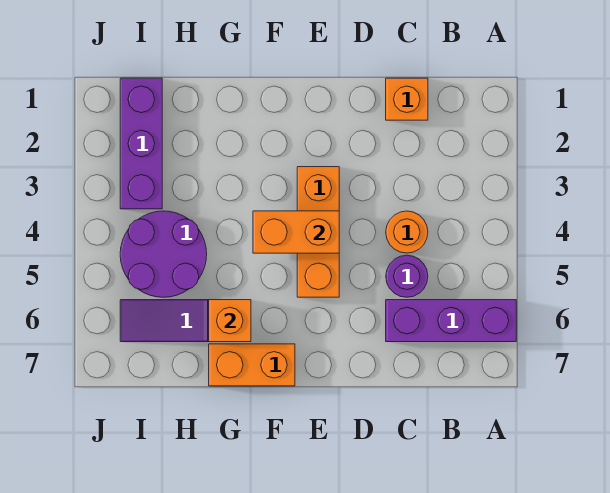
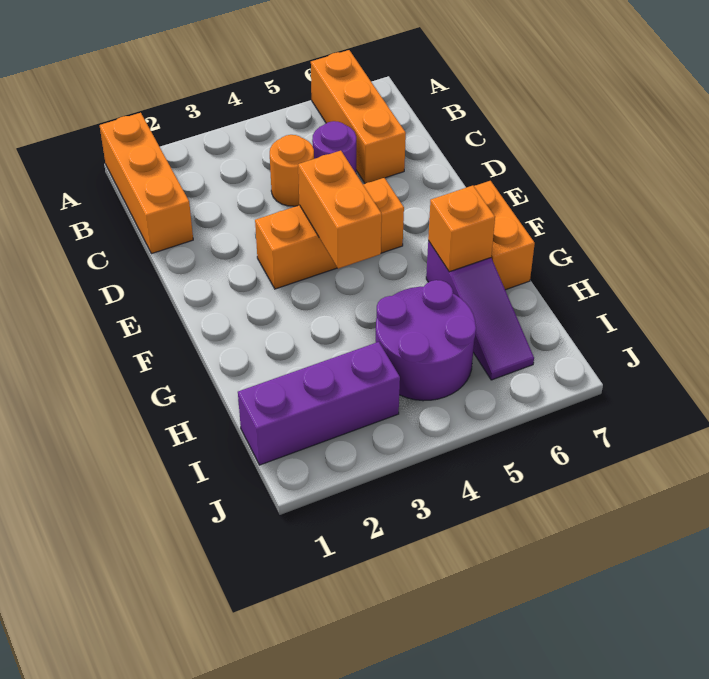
purple 1x3 brick [386,300,516,342] -> orange 1x3 brick [311,50,406,183]
orange 1x1 brick [386,78,428,120] -> orange 1x3 brick [100,113,193,254]

